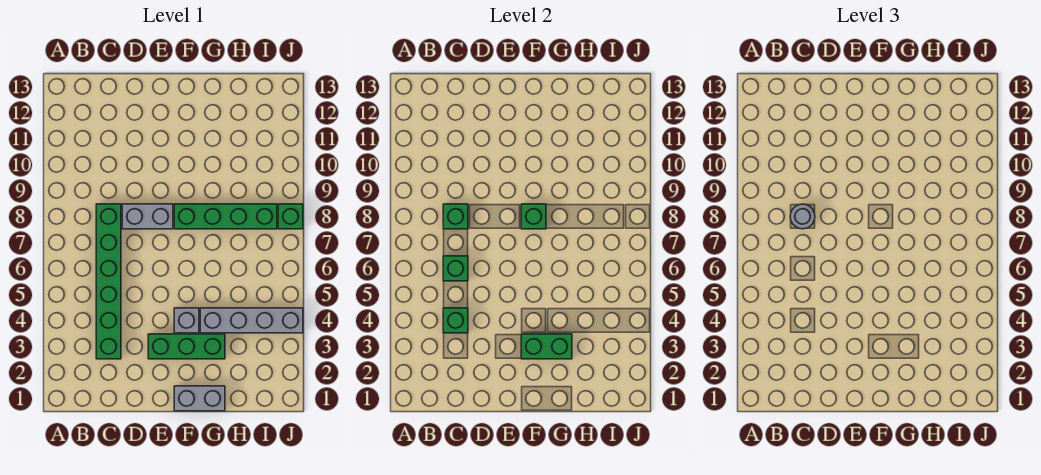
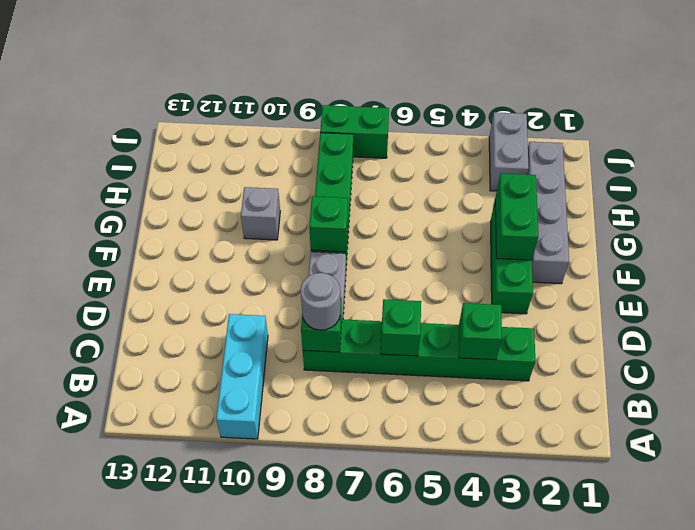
none -> cyan 1x3 brick [216,314,268,439]
grey 1x2 brick [174,386,225,411] -> grey 1x2 brick moved to [489,112,529,191]
grey 1x1 brick [174,308,199,333] -> grey 1x1 brick moved to [241,187,280,240]
grey 1x4 brick [200,308,303,333] -> grey 1x4 brick moved to [527,142,569,284]
green 1x1 brick [278,204,303,229] -> green 1x2 brick [320,105,389,158]

